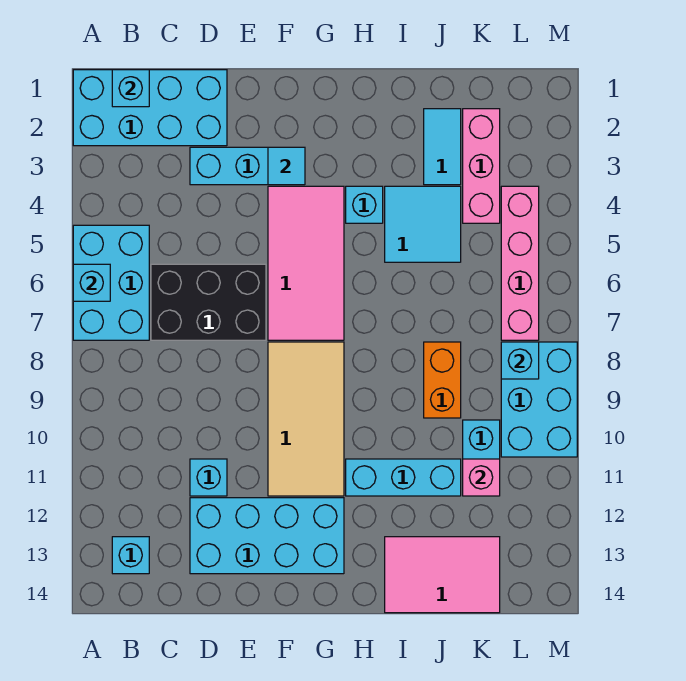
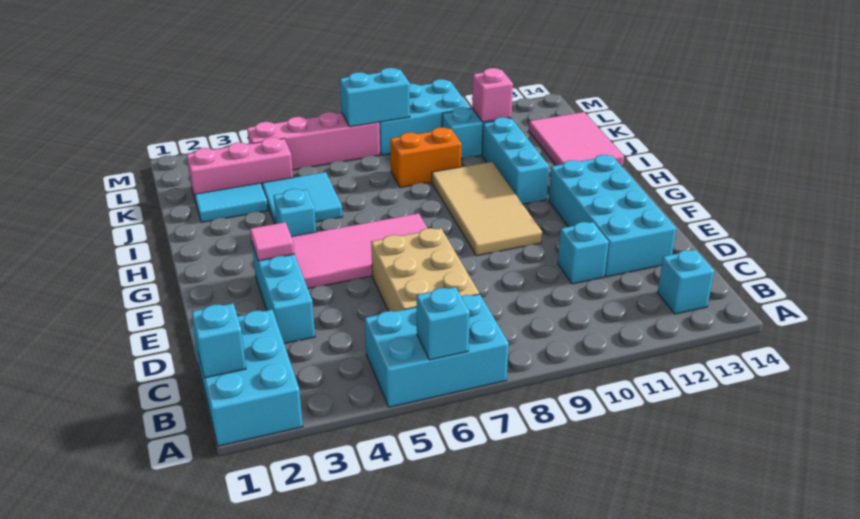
cyan 2x4 brick [73,70,227,146] -> cyan 2x3 brick [192,310,303,446]
black 2x3 brick [151,264,266,340] -> tan 2x3 brick [371,228,479,312]
cyan 1x1 tile [268,147,305,185] -> pink 1x1 tile [250,222,294,261]
tan 2x4 tile [268,342,344,496] -> tan 2x4 tile turned to [432,162,542,256]
cyan 1x1 brick [501,342,539,379] -> cyan 1x2 brick [340,68,410,127]

